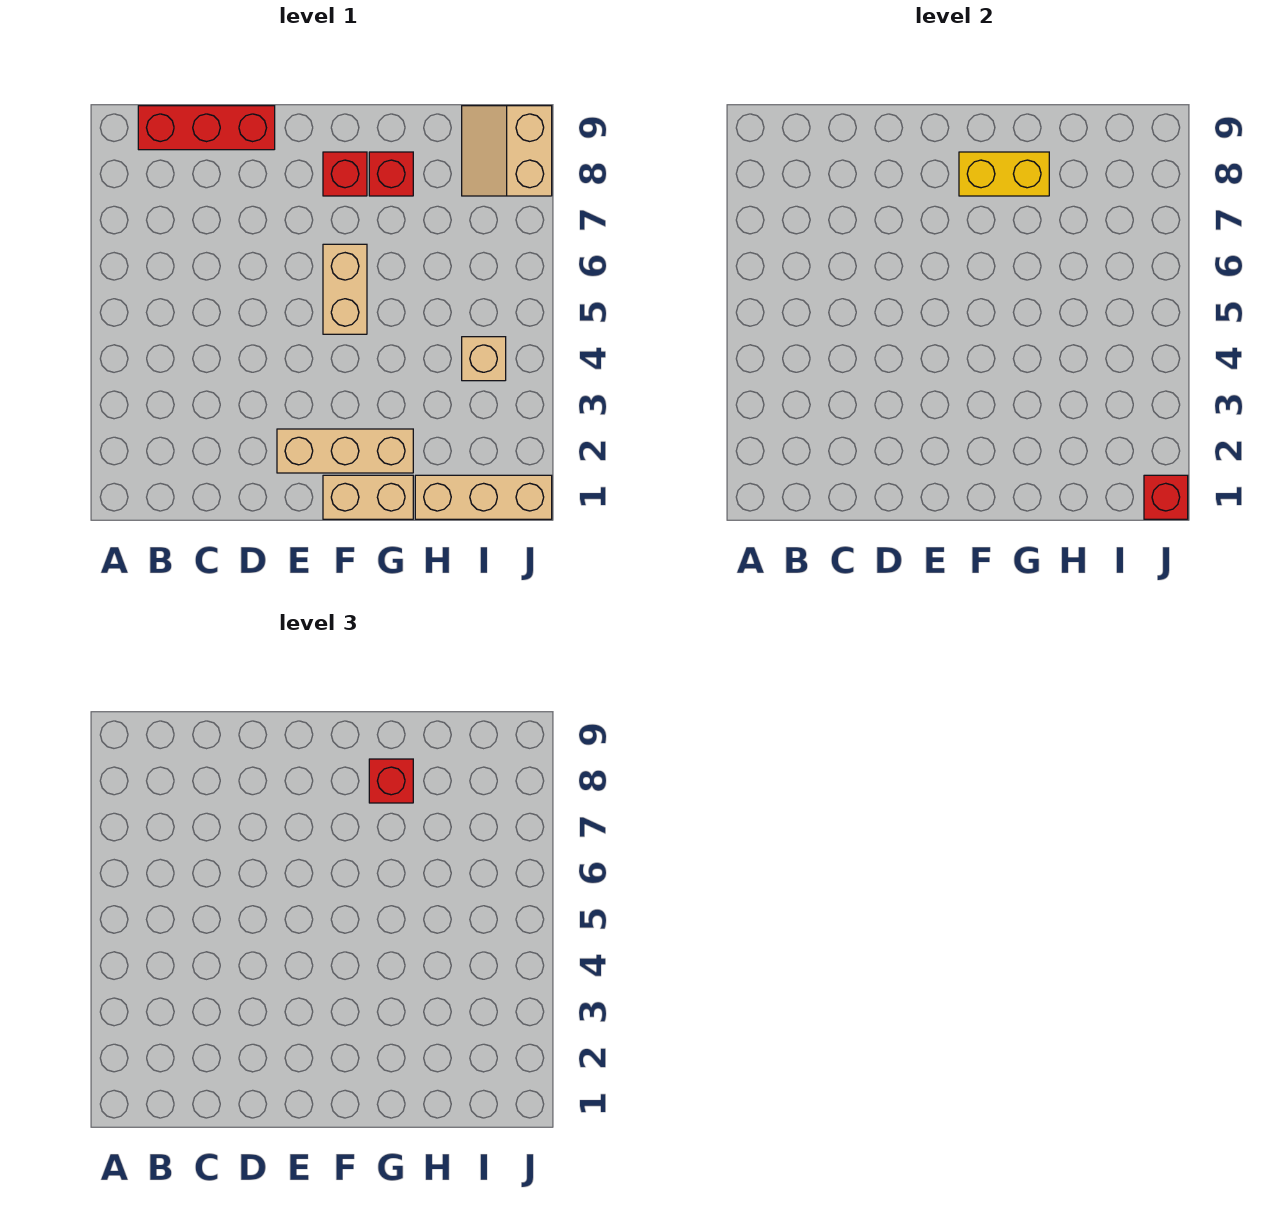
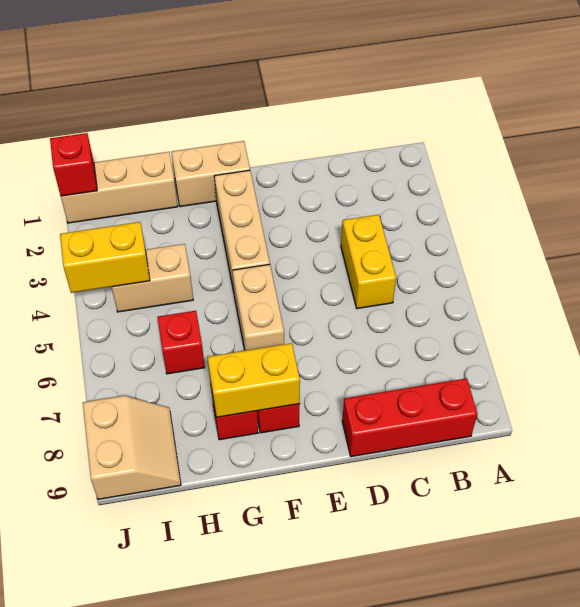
none -> yellow 1x2 brick [341,215,396,309]
tan 1x3 brick [277,429,413,473] -> tan 1x3 brick turned to [214,170,270,291]
red 1x1 brick [369,759,413,803] -> red 1x1 brick moved to [157,311,205,374]
tan 1x1 brick [462,337,506,381] -> tan 1x2 brick [112,244,193,312]
none -> yellow 1x2 brick [60,222,150,293]

